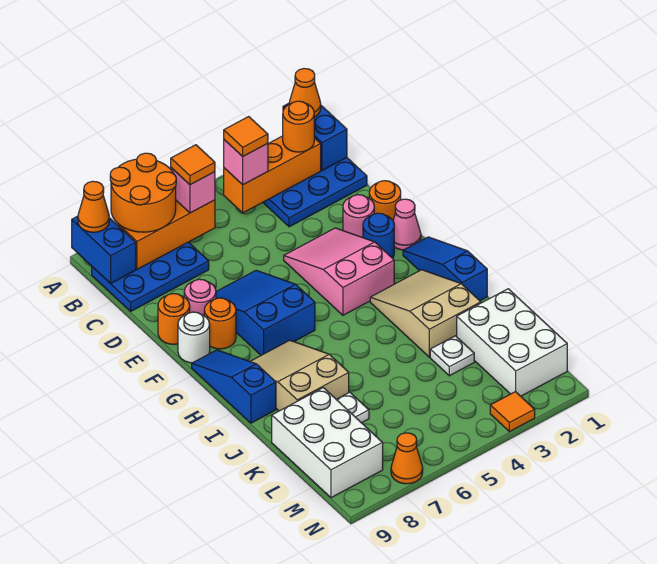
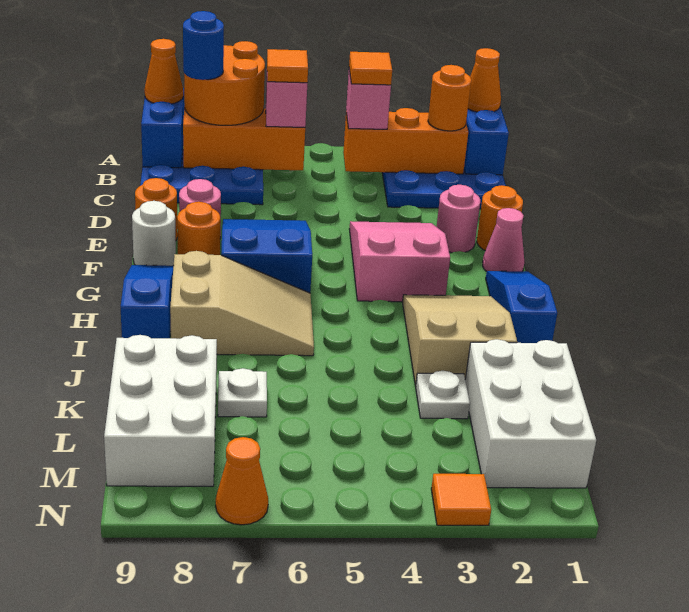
blue 1x1 round brick [363,213,394,258] -> blue 1x1 round brick moved to [183,11,224,80]
tan 2x3 slope [250,340,349,411] -> tan 2x3 slope turned to [170,251,314,356]

